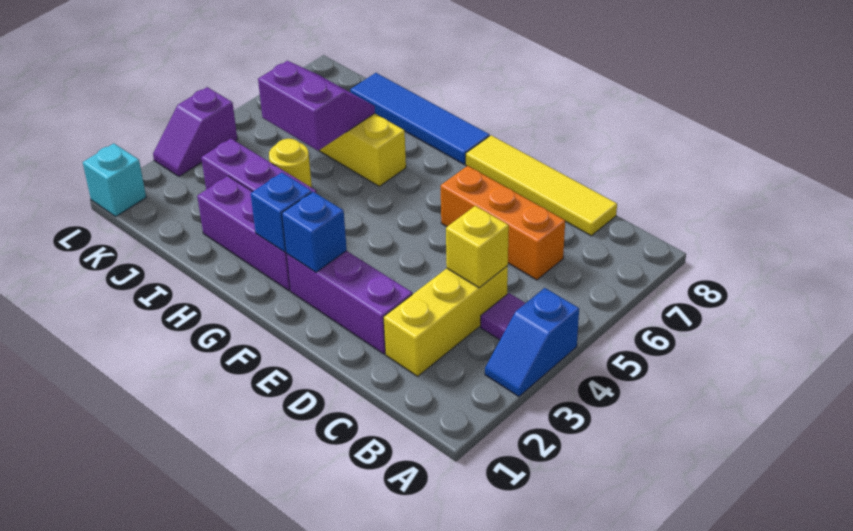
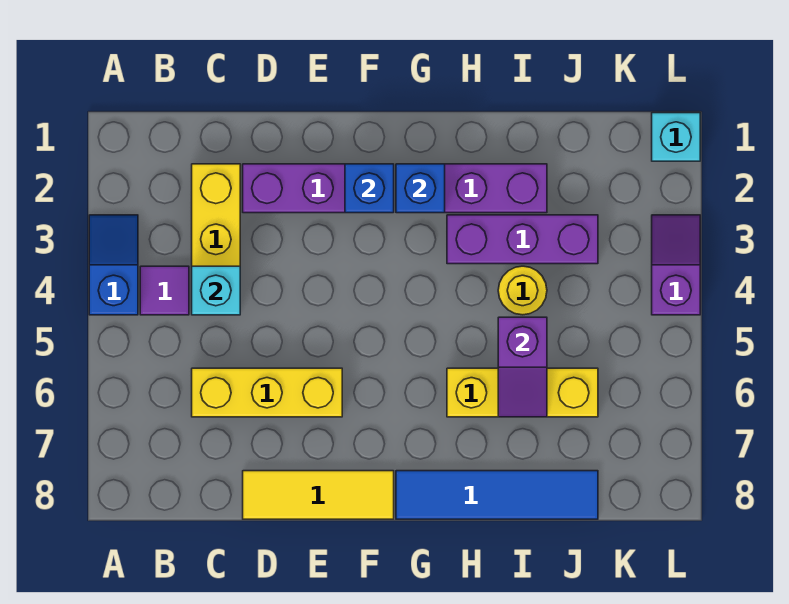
yellow 1x1 brick [446,206,509,288] -> cyan 1x1 brick [192,266,240,315]
orange 1x3 brick [441,166,565,280] -> yellow 1x3 brick [192,368,342,417]
yellow 1x4 tile [466,135,617,236] -> yellow 1x3 tile [243,471,394,519]
purple 2x2 slope [258,61,375,151] -> purple 1x2 slope [498,317,547,417]

